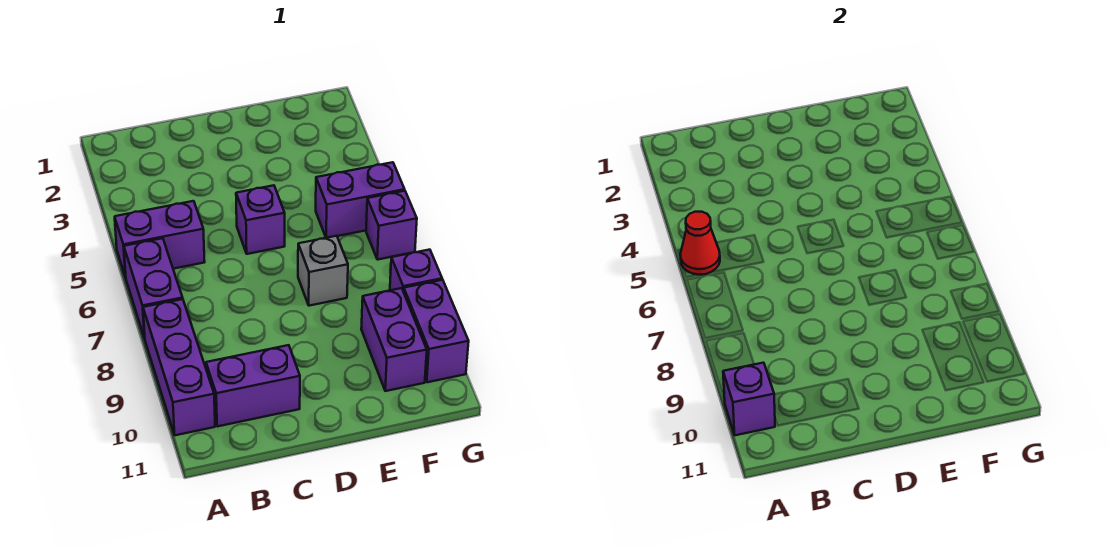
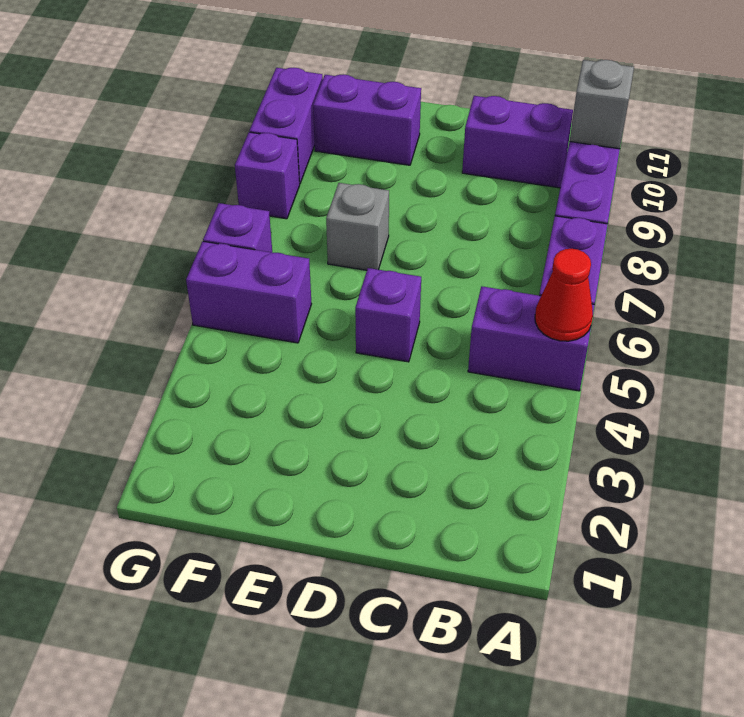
purple 1x1 brick [723,363,775,435] -> grey 1x1 brick [570,60,634,149]
purple 1x2 brick [361,288,427,391] -> purple 1x2 brick turned to [313,74,421,165]

